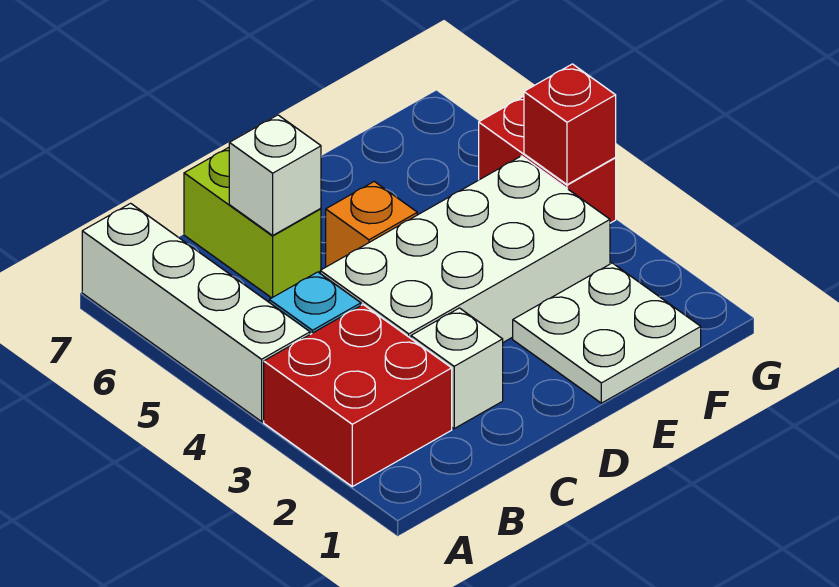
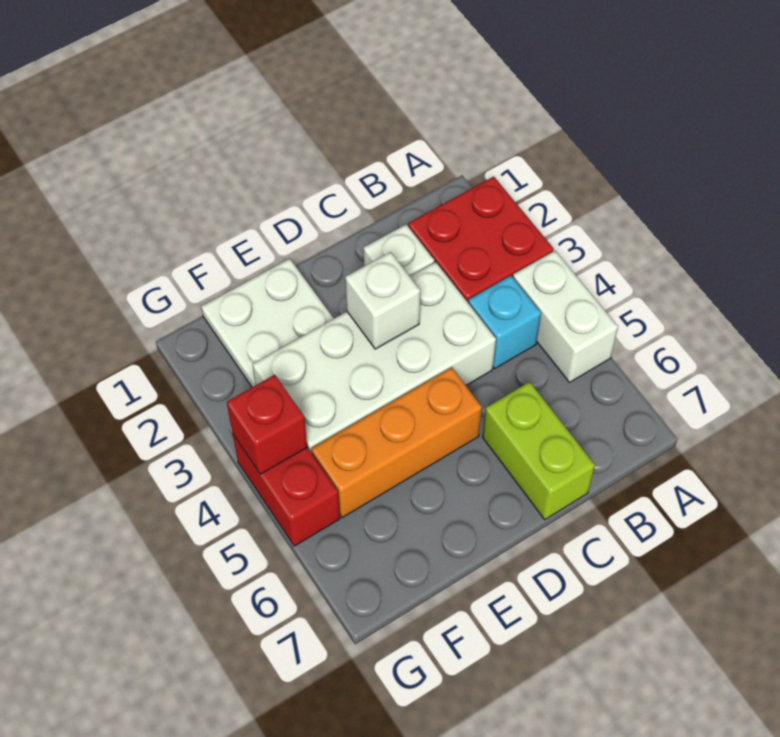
white 1x4 brick [82,203,310,421] -> white 1x2 brick [513,251,618,382]
white 1x1 brick [229,115,321,235] -> white 1x1 brick moved to [345,252,420,349]
orange 1x1 brick [326,181,417,267] -> orange 1x3 brick [311,367,482,518]

